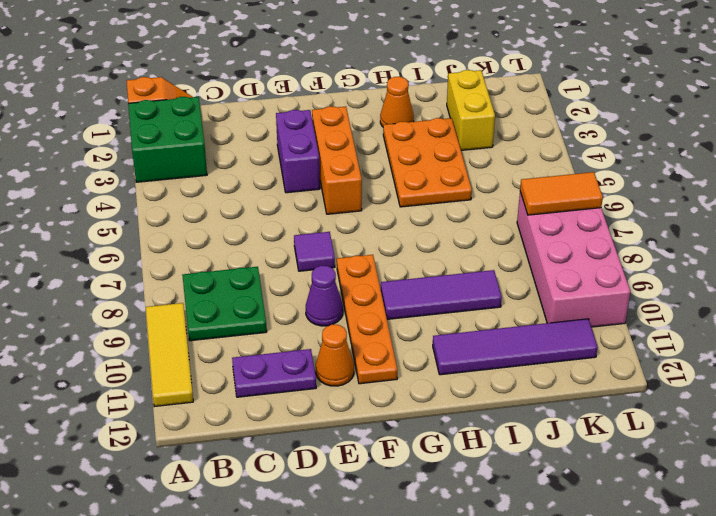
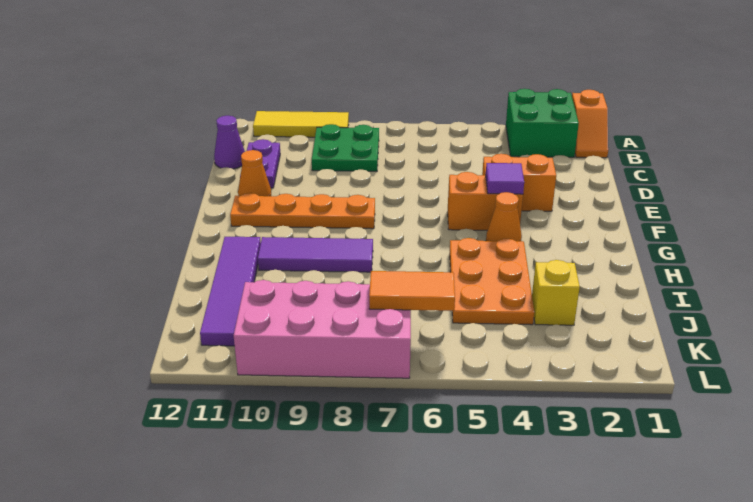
purple 1x2 brick [276,110,320,193] -> orange 1x2 brick [482,154,556,211]
purple 1x1 tile [294,232,335,271] -> purple 1x1 tile moved to [485,163,524,194]
purple 1x1 cone [306,266,343,326] -> purple 1x1 cone moved to [214,116,245,169]
orange 1x3 brick [312,106,362,214] -> orange 1x2 brick [448,172,523,230]
purple 1x3 tile [381,270,502,319] -> purple 1x3 tile turned to [258,237,373,272]
orange 1x1 cone [380,77,414,127] -> orange 1x1 cone moved to [486,192,522,241]
orange 2x3 plate [383,118,472,207] -> orange 2x3 plate turned to [450,238,534,325]
yellow 1x2 brick [447,70,495,150] -> yellow 1x1 brick [532,260,580,325]
orange 1x2 tile [520,172,603,215] -> orange 1x2 tile turned to [369,271,455,311]

